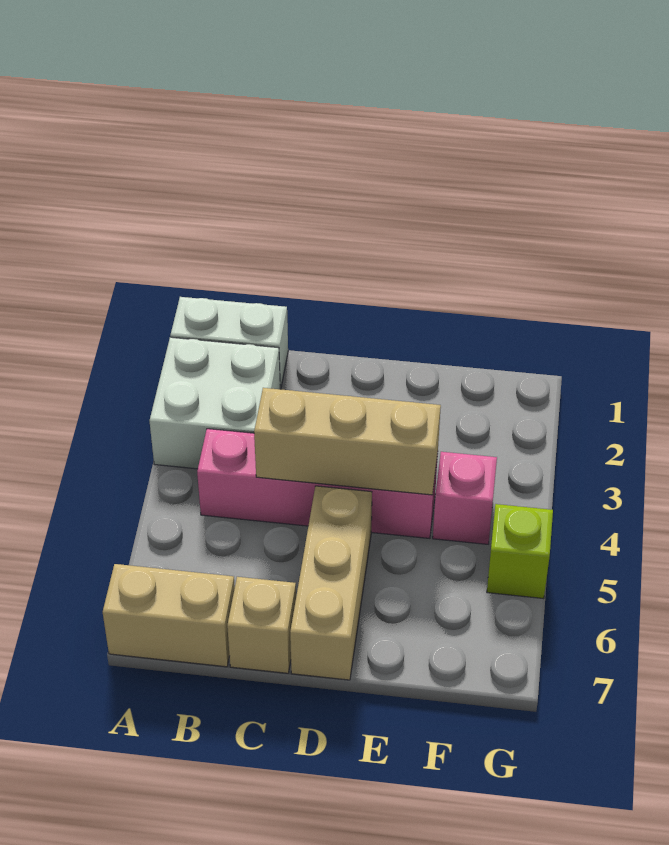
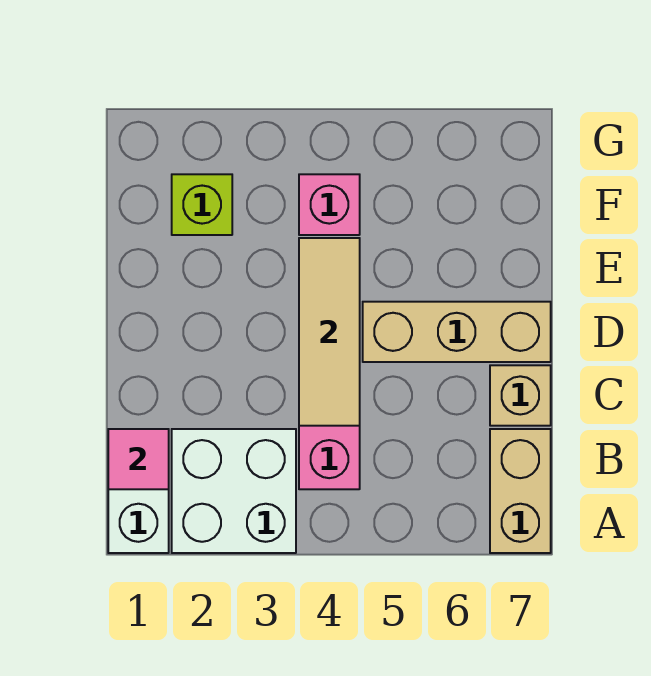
none -> pink 1x1 tile [108,429,169,489]
tan 1x3 brick [254,388,441,495] -> tan 1x3 tile [299,238,360,426]
lime 1x1 brick [487,504,553,599] -> lime 1x1 brick moved to [172,174,232,235]

